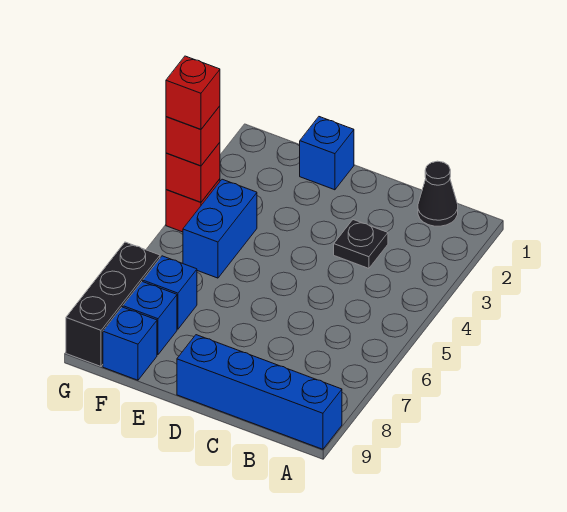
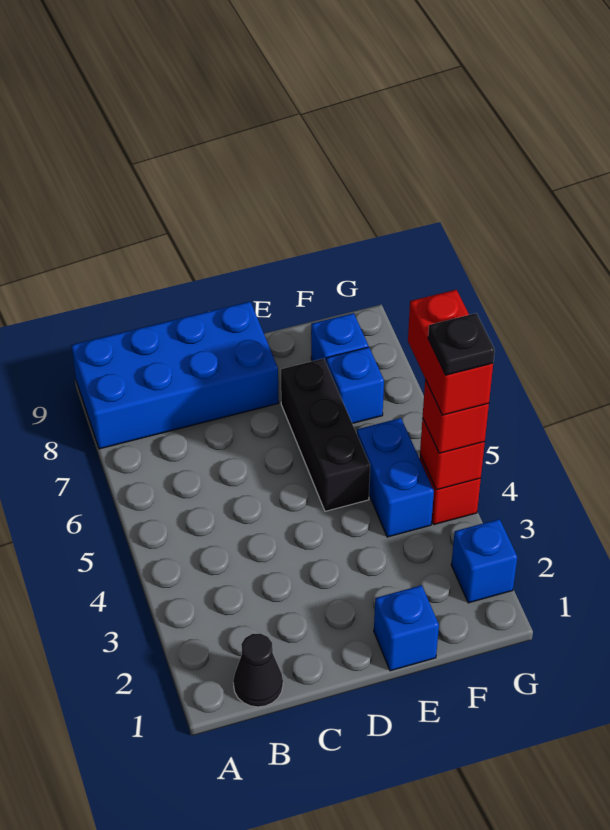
blue 1x4 brick [177,335,342,449] -> blue 2x4 brick [71,302,279,449]
black 1x1 plate [334,220,388,268] -> black 1x1 plate moved to [428,313,495,375]
blue 1x1 brick [103,307,157,380] -> blue 1x1 brick moved to [451,519,517,603]
red 1x1 brick [166,56,220,129] -> red 1x2 brick [408,290,493,415]
black 1x3 brick [66,242,160,366] -> black 1x3 brick moved to [281,358,370,511]

